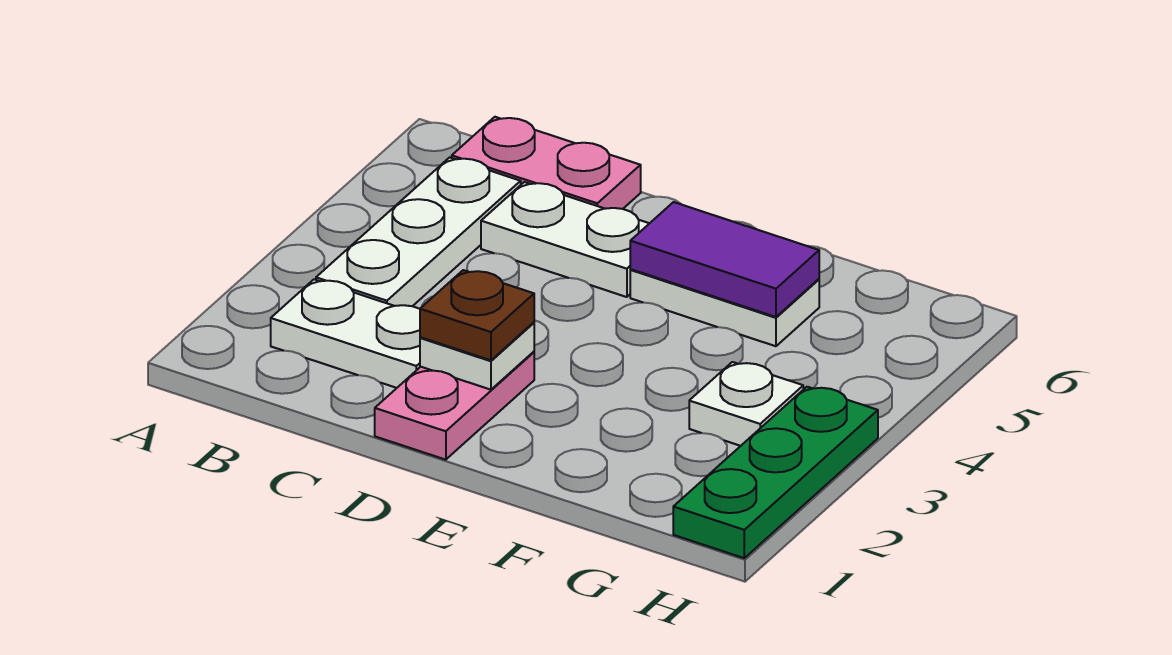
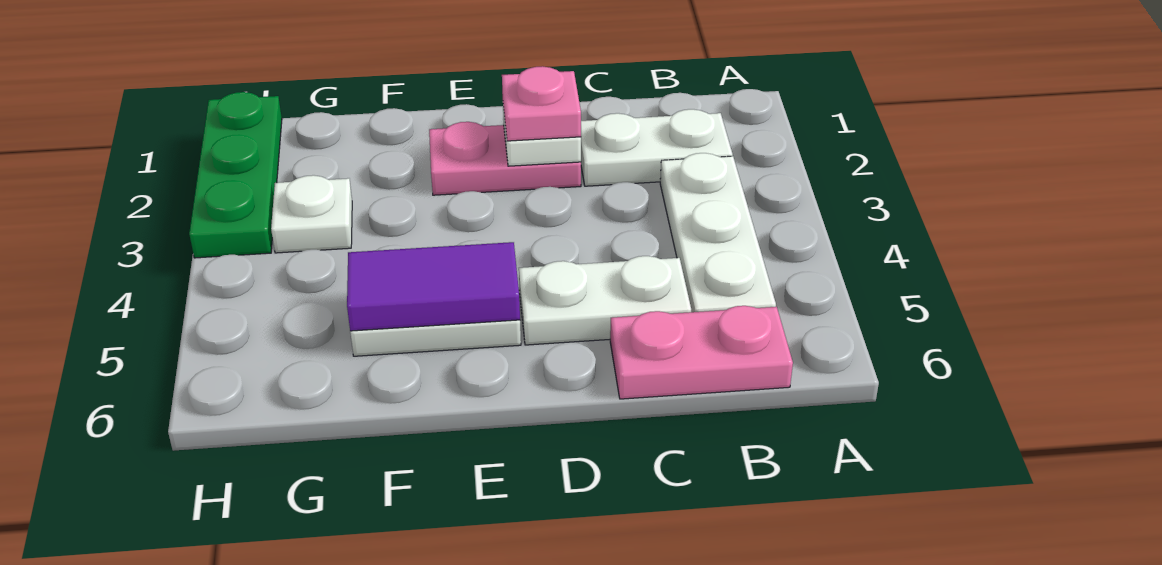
pink 1x2 plate [375,352,534,460] -> pink 1x2 plate turned to [429,122,581,195]
brown 1x1 plate [420,270,534,360] -> pink 1x1 plate [502,66,581,141]

